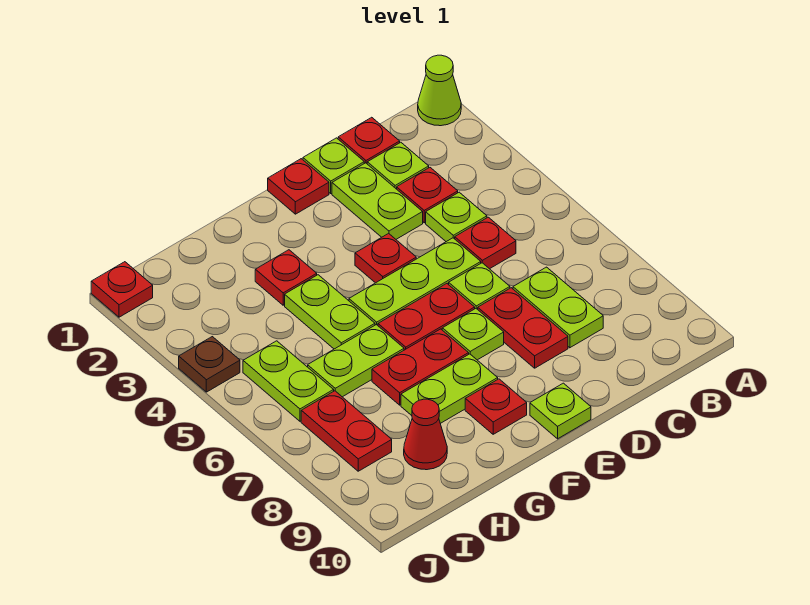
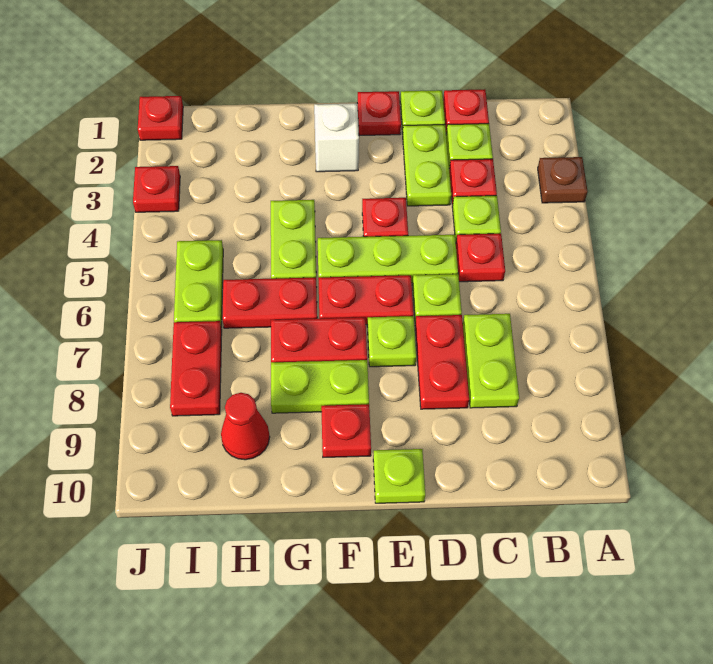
lime 1x1 cone [418,55,461,126] -> none
none -> white 1x1 brick [314,103,359,172]
red 1x1 plate [255,250,317,305] -> red 1x1 plate moved to [133,166,180,212]
lime 1x2 plate [308,325,404,397] -> red 1x2 plate [222,278,317,328]
brown 1x1 plate [179,337,240,392] -> brown 1x1 plate moved to [538,157,588,203]

